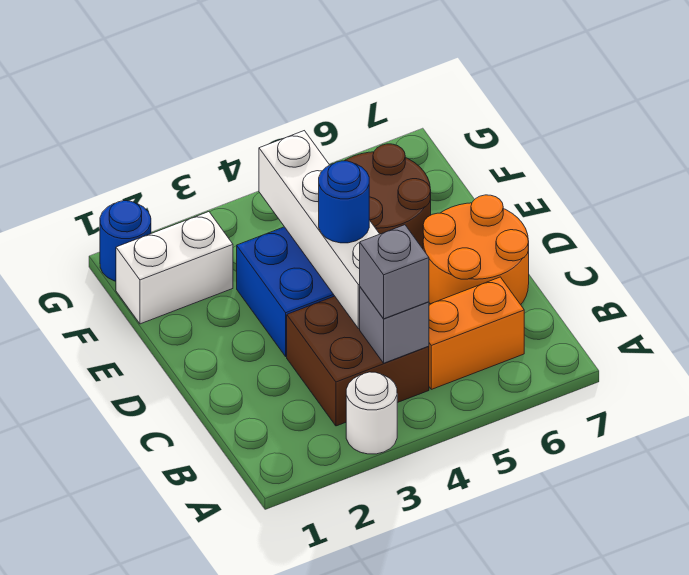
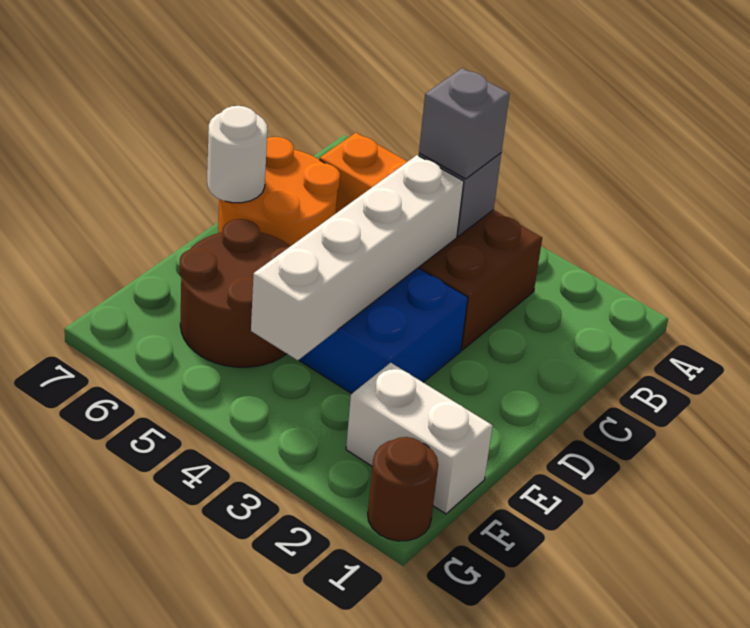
white 1x1 round brick [346,372,397,454] -> white 1x1 round brick moved to [207,106,267,203]
blue 1x1 round brick [319,161,369,243] -> none
blue 1x1 round brick [100,201,151,281] -> brown 1x1 round brick [368,437,438,541]

